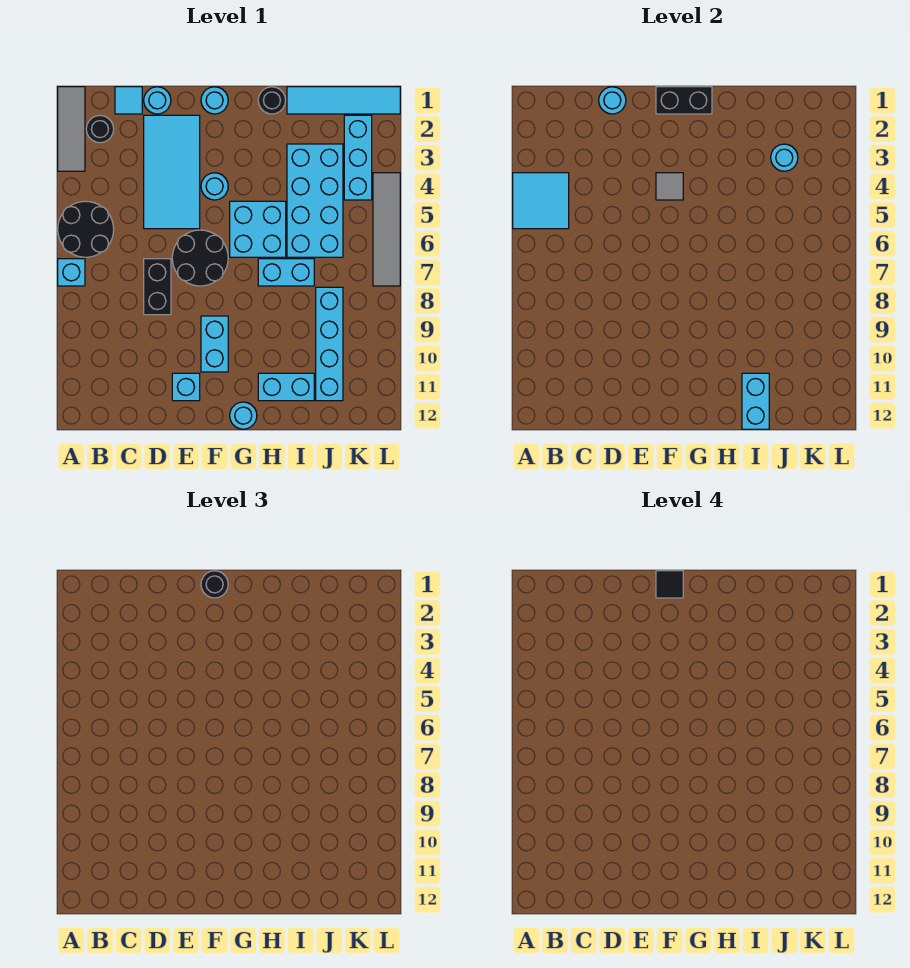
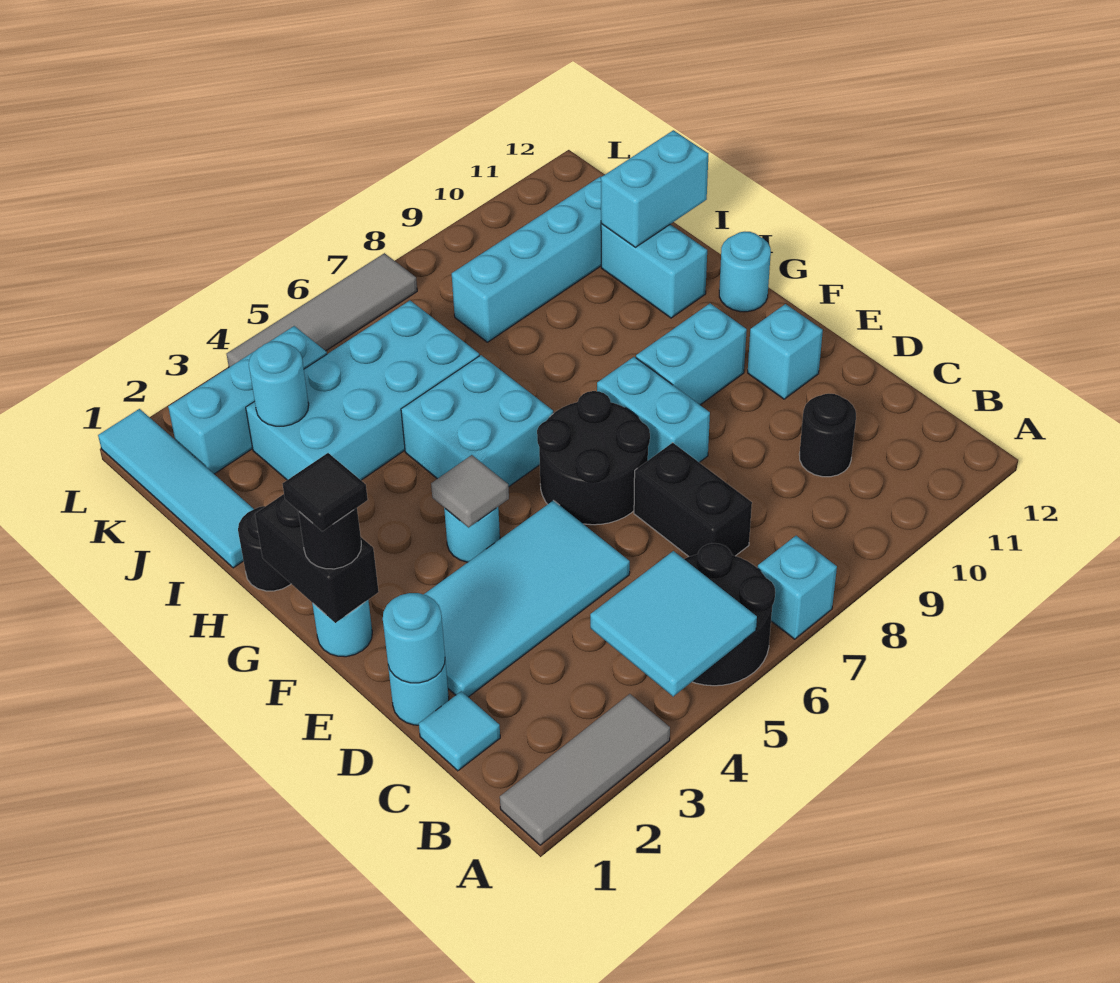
black 1x1 round brick [86,116,114,143] -> black 1x1 round brick moved to [799,394,856,477]
black 1x2 brick [144,259,171,315] -> black 1x2 brick turned to [634,443,752,557]
cyan 1x2 brick [258,259,314,286] -> cyan 1x2 brick moved to [597,357,710,462]

